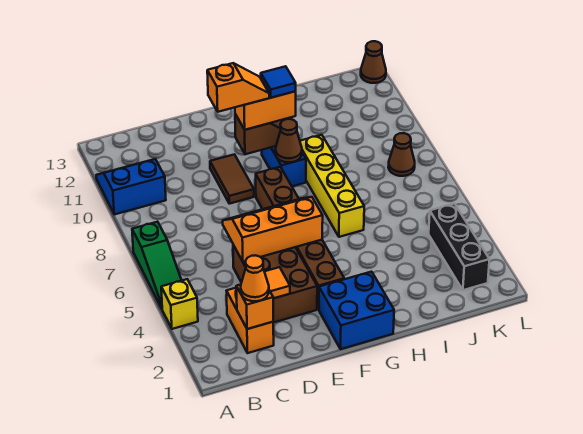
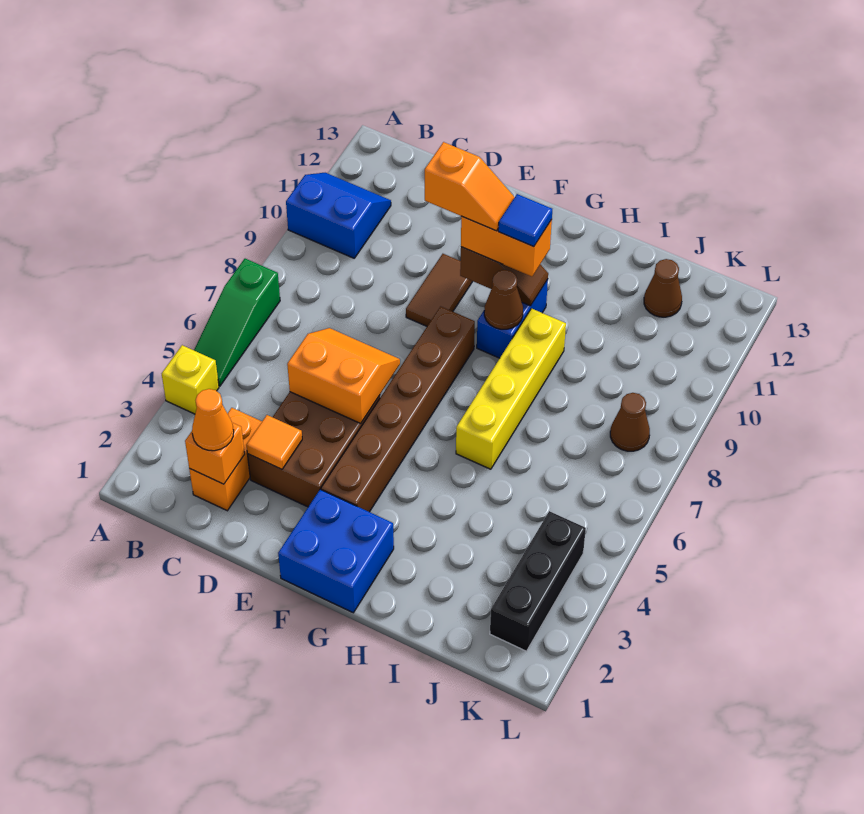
orange 2x3 slope [223,197,323,262] -> orange 2x2 slope [287,328,400,424]
brown 1x1 cone [361,41,386,83] -> brown 1x1 cone moved to [644,259,682,317]

